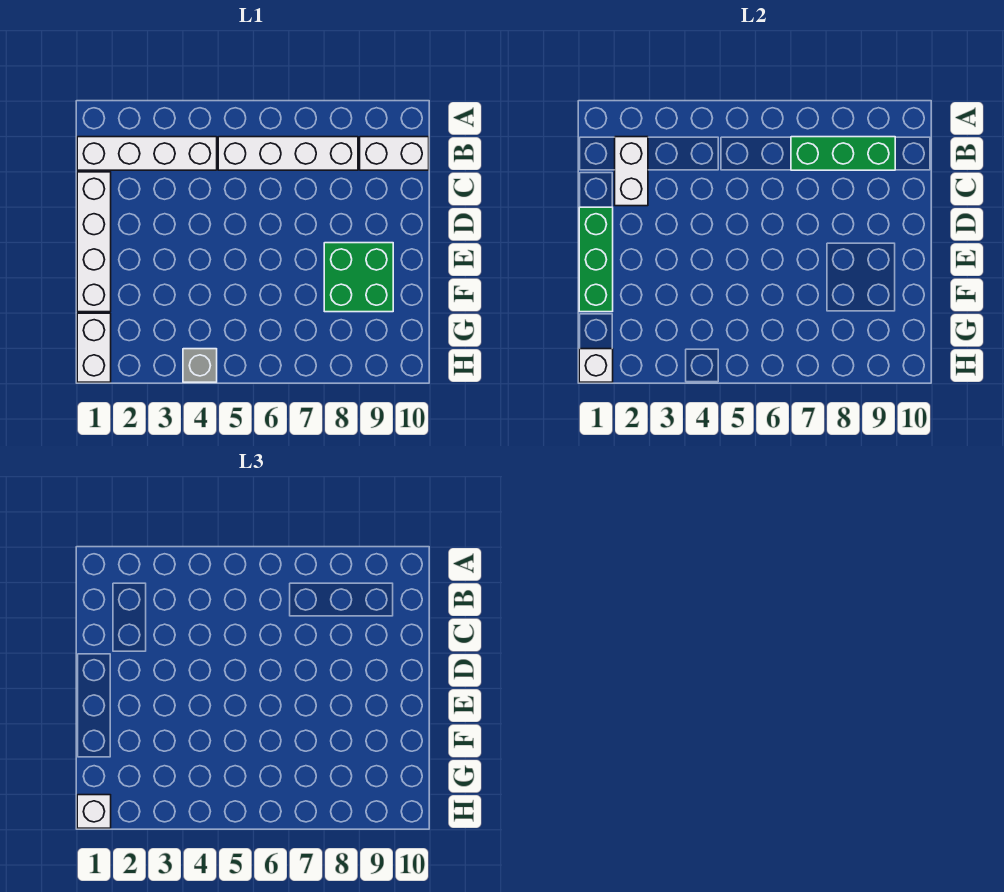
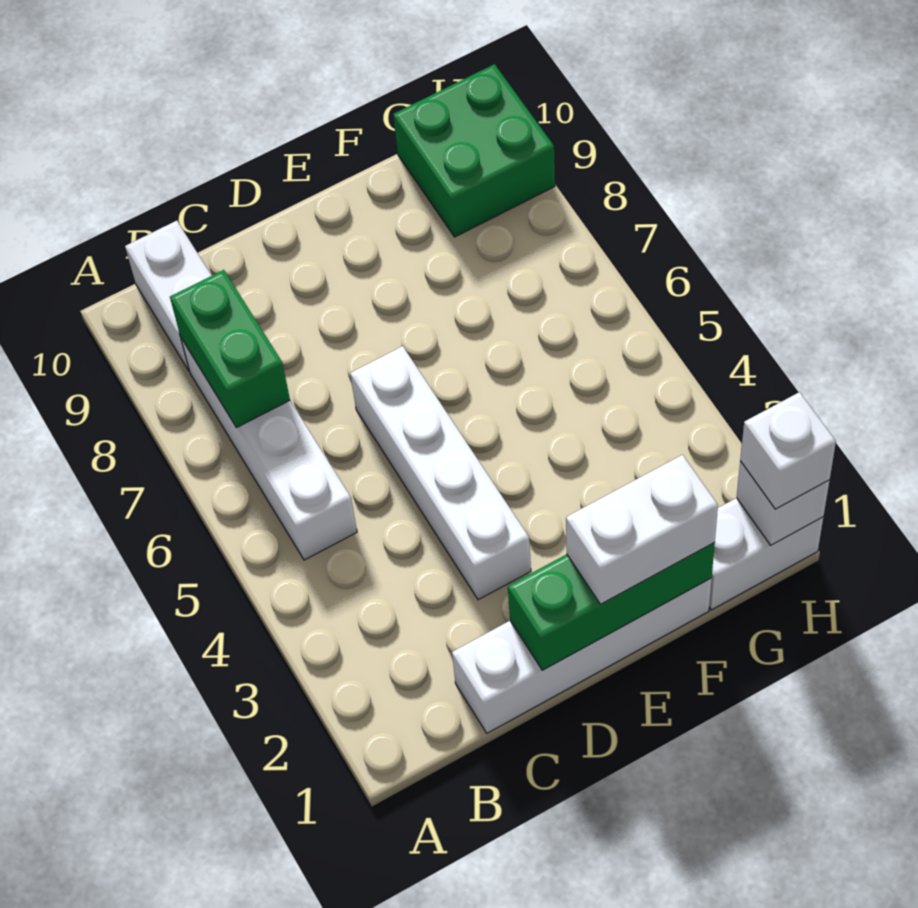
white 1x4 brick [77,137,217,170] -> white 1x4 brick moved to [350,346,531,600]
white 1x2 brick [615,137,648,206] -> white 1x2 brick moved to [566,455,718,604]
green 1x3 brick [791,137,895,170] -> green 1x2 brick [170,270,290,428]
green 2x2 brick [324,243,393,312] -> green 2x2 brick moved to [393,64,555,237]
grey 1x1 brick [183,349,217,382] -> none

